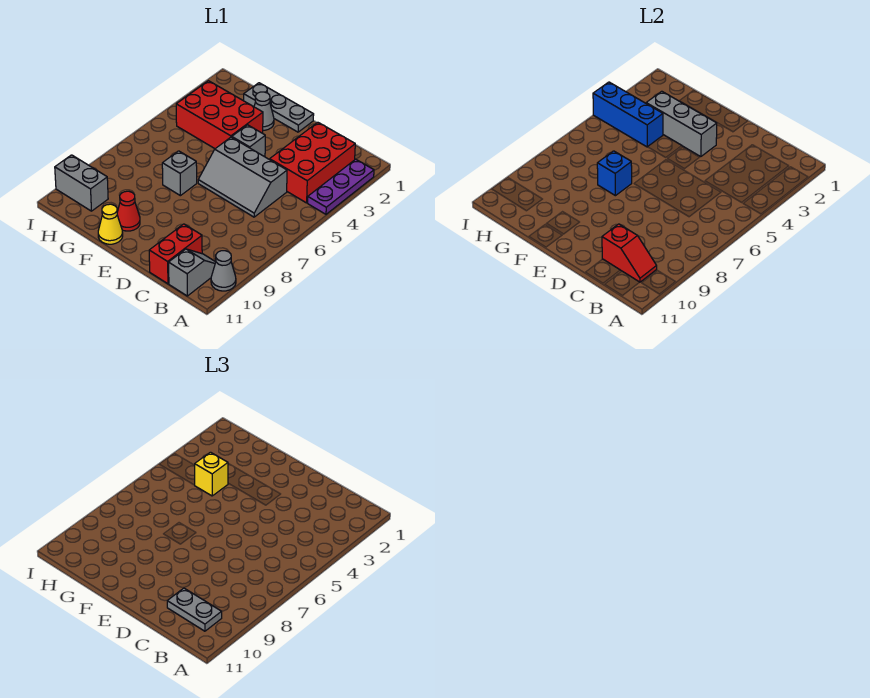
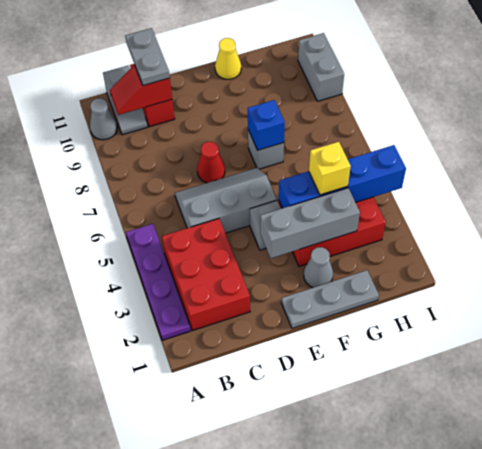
purple 1x3 plate [308,159,374,214] -> purple 1x4 plate [126,224,191,340]
grey 1x2 plate [167,588,222,631] -> grey 1x2 plate turned to [125,28,170,86]
red 1x1 cone [117,191,140,231] -> red 1x1 cone moved to [197,142,225,183]
blue 1x3 brick [593,82,663,147] -> blue 1x4 brick [279,145,406,208]
grey 1x2 brick [55,155,108,211] -> grey 1x2 brick turned to [298,33,344,101]

